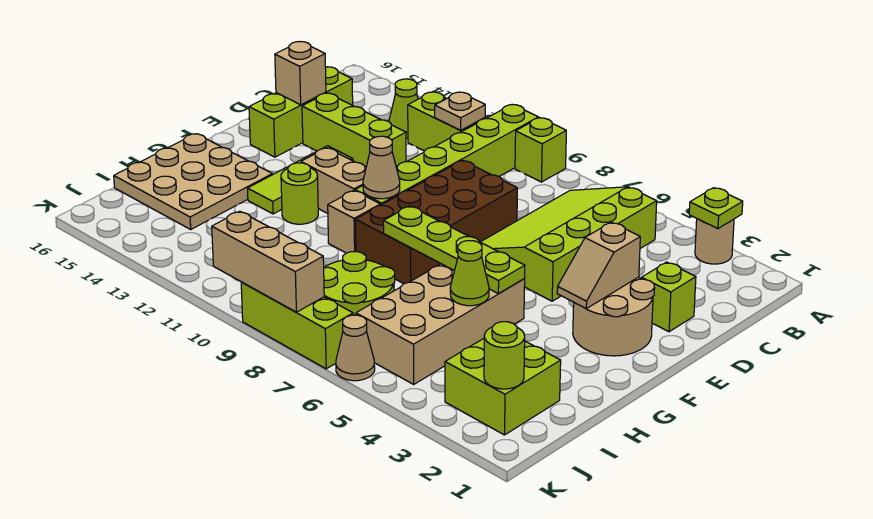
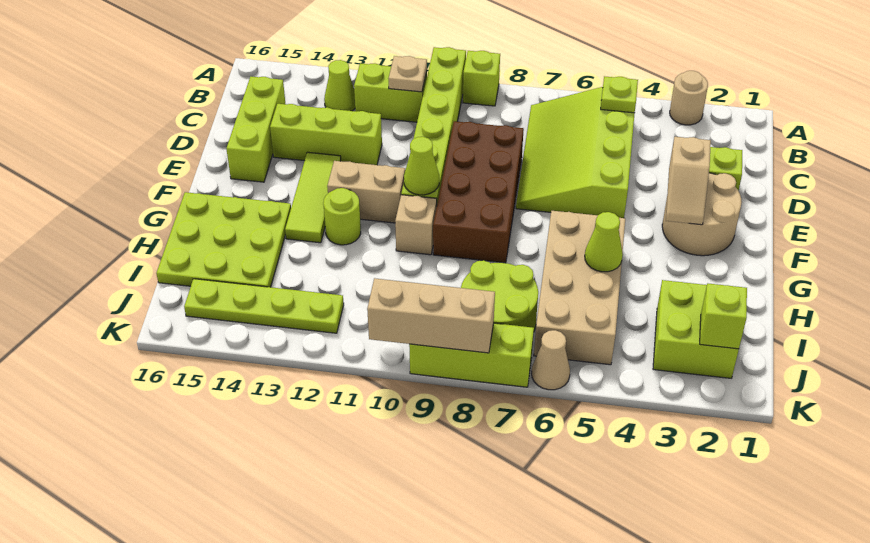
lime 1x1 plate [689,188,743,229] -> lime 1x1 plate moved to [601,76,638,113]
tan 1x1 brick [275,42,326,105] -> none
tan 1x1 cone [363,136,400,199] -> lime 1x1 cone [404,137,439,195]
lime 1x4 plate [383,206,525,294] -> lime 1x4 plate moved to [184,279,344,333]
tan 3x3 plate [114,134,272,229] -> lime 3x3 plate [156,192,291,287]
lime 1x1 round brick [484,322,525,389] -> lime 1x1 brick [700,284,747,349]

